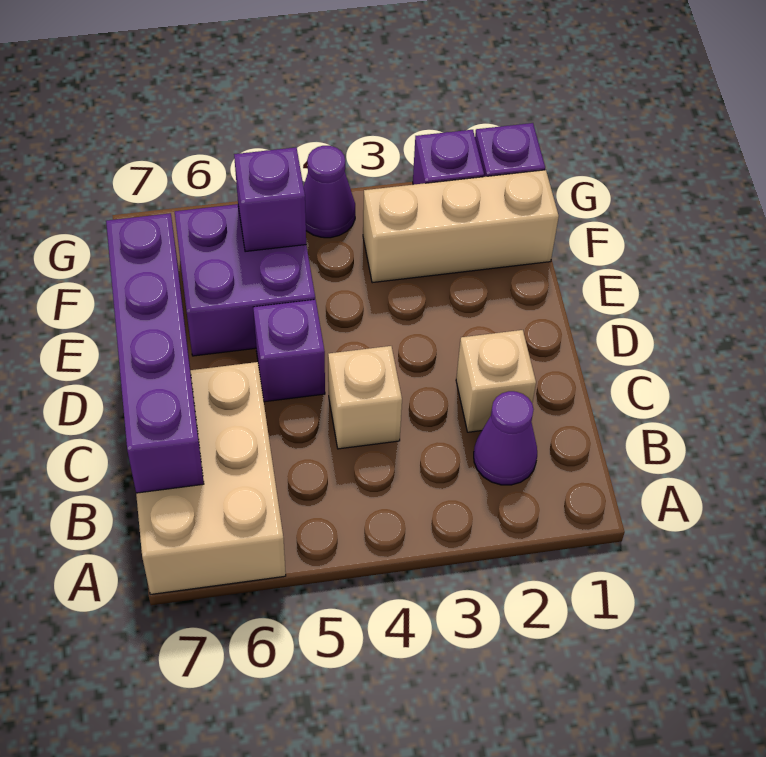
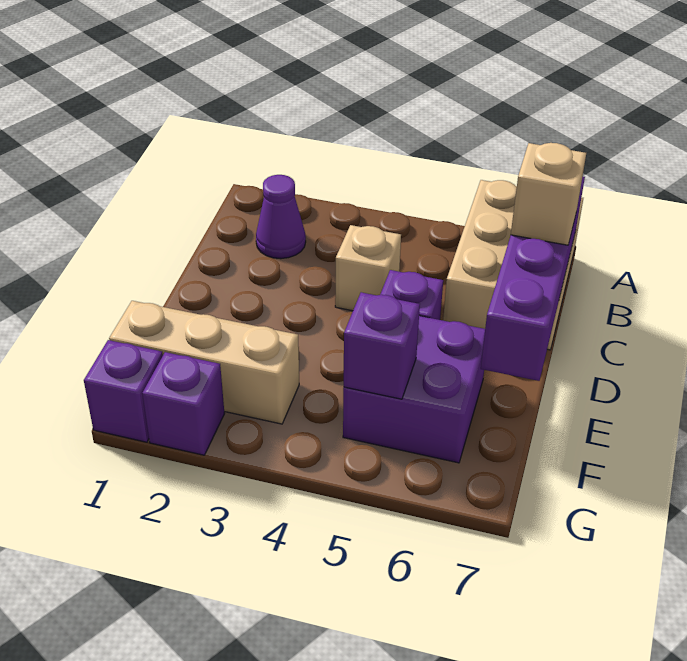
tan 1x1 brick [456,330,536,432] -> tan 1x1 brick moved to [511,143,586,245]
purple 1x1 cone [303,146,355,238] -> none

